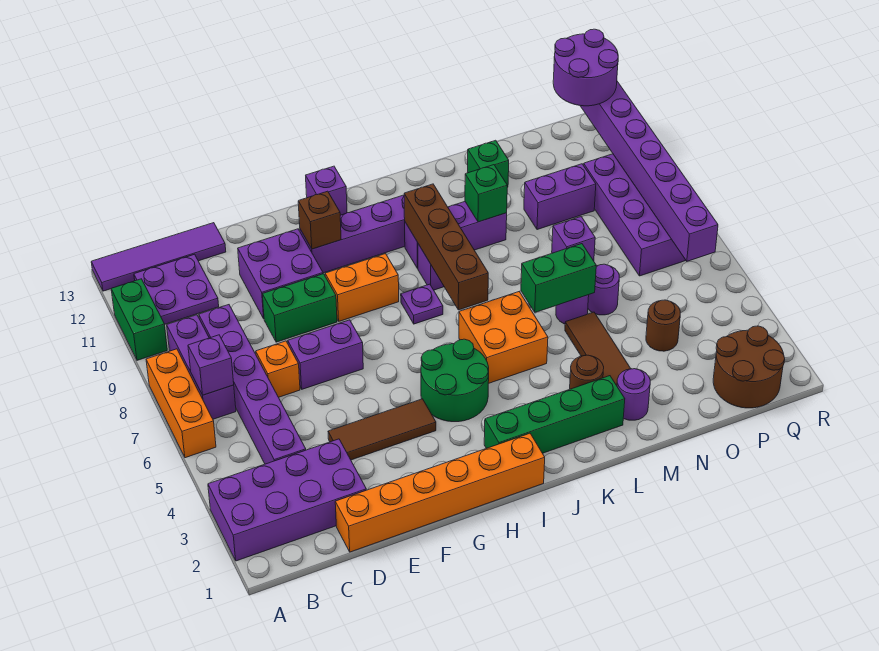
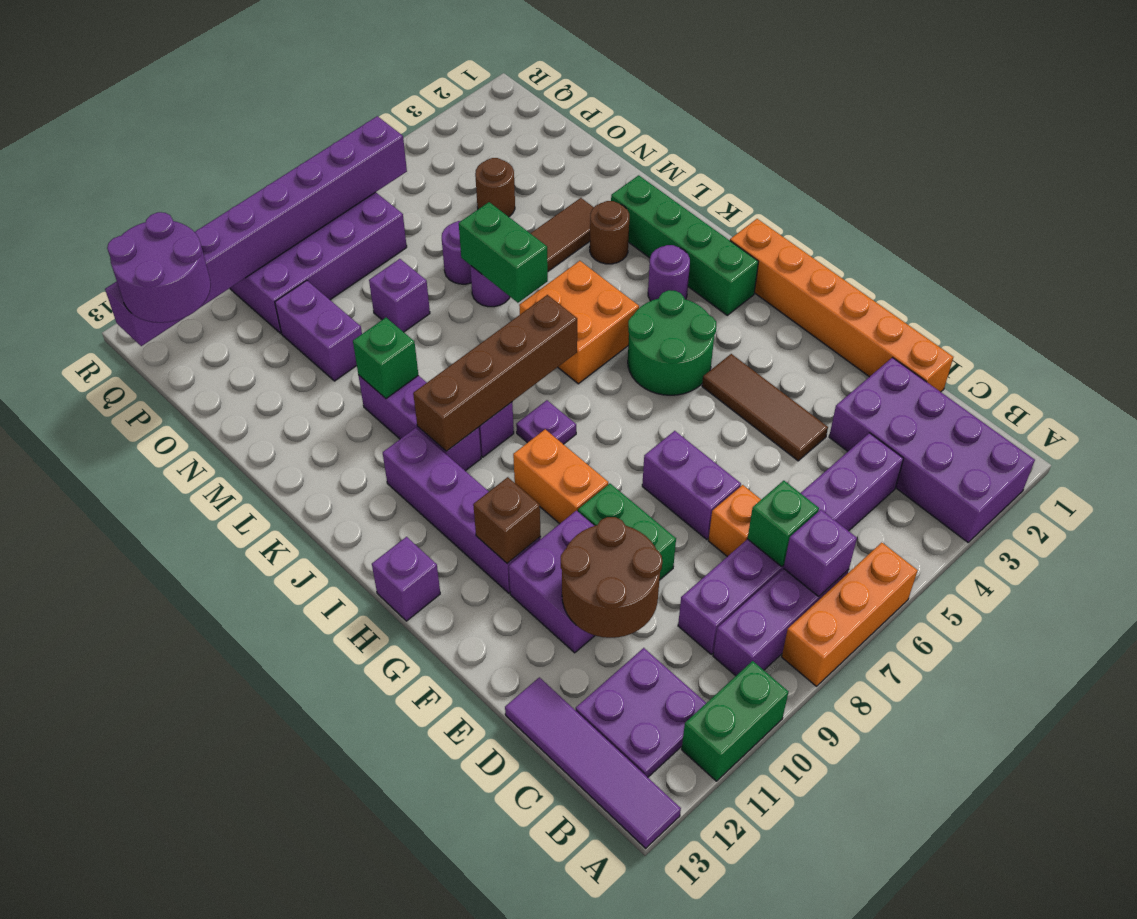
purple 1x1 round brick [617,369,650,420] -> purple 1x1 round brick moved to [648,245,690,301]
green 1x1 brick [468,140,509,187] -> green 1x1 brick moved to [748,481,819,567]
brown 2x2 round brick [713,326,785,408] -> brown 2x2 round brick moved to [561,517,662,638]

